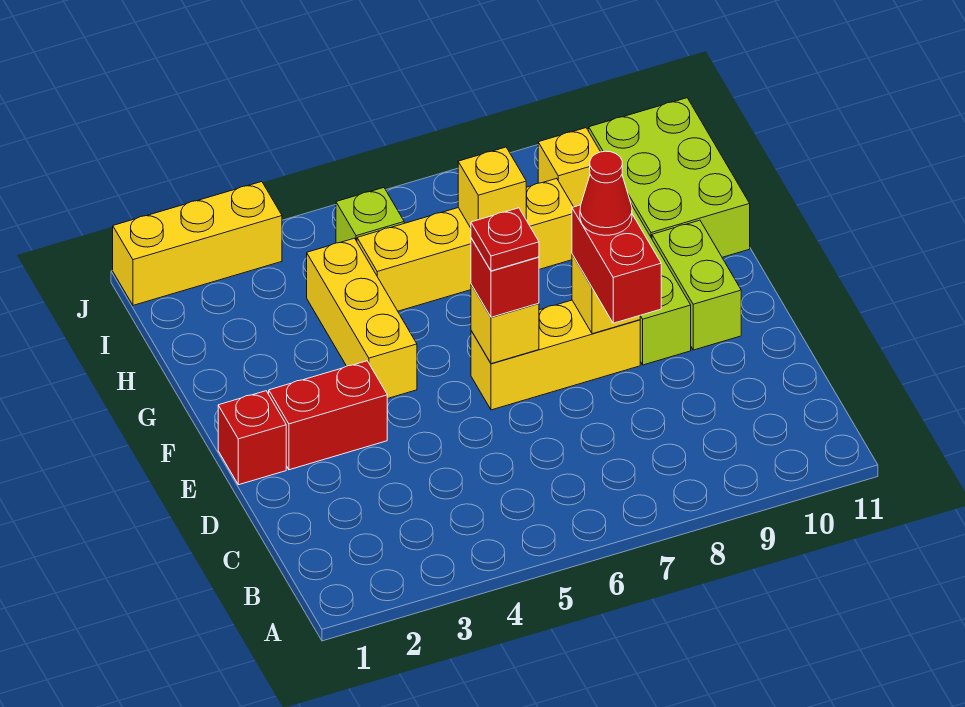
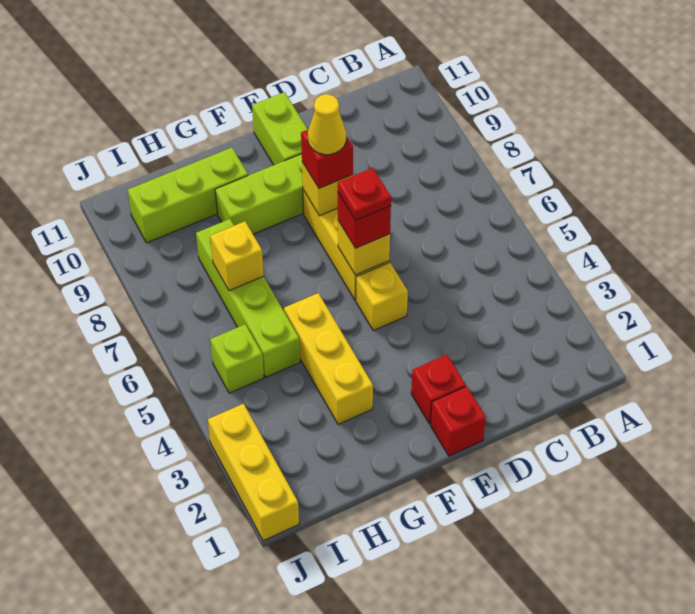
red 1x2 brick [572,205,661,323] -> red 1x1 brick [301,130,353,188]
red 1x2 brick [269,361,387,470] -> red 1x1 brick [411,355,466,424]
red 1x1 cone [580,151,632,235] -> yellow 1x1 cone [308,94,346,155]
lime 1x2 brick [652,220,741,350] -> lime 1x2 brick turned to [252,92,308,165]
yellow 1x3 brick [307,238,417,399] -> yellow 1x3 brick turned to [284,293,373,424]
lime 2x3 brick [589,98,750,257] -> lime 1x3 brick [128,148,248,243]
yellow 1x4 brick [357,178,573,311] -> lime 1x4 brick [196,219,300,377]
yellow 1x1 brick [538,128,600,207] -> yellow 1x1 brick moved to [356,262,408,331]

